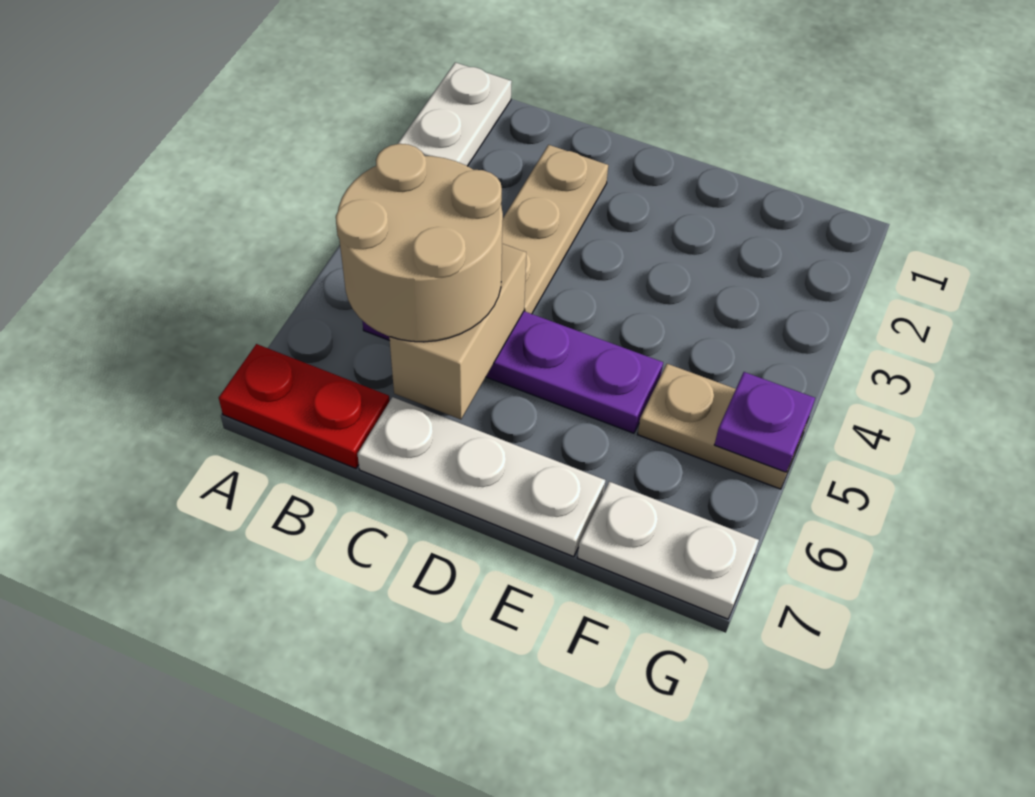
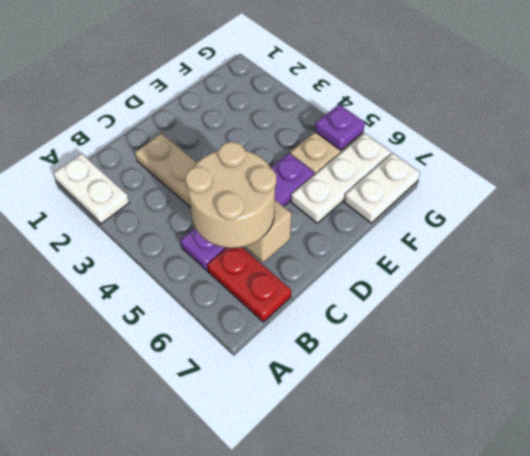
red 1x2 plate [219,344,390,468] -> red 1x2 plate turned to [207,247,291,322]
white 1x3 plate [358,397,605,557] -> white 1x3 plate moved to [291,133,391,223]

